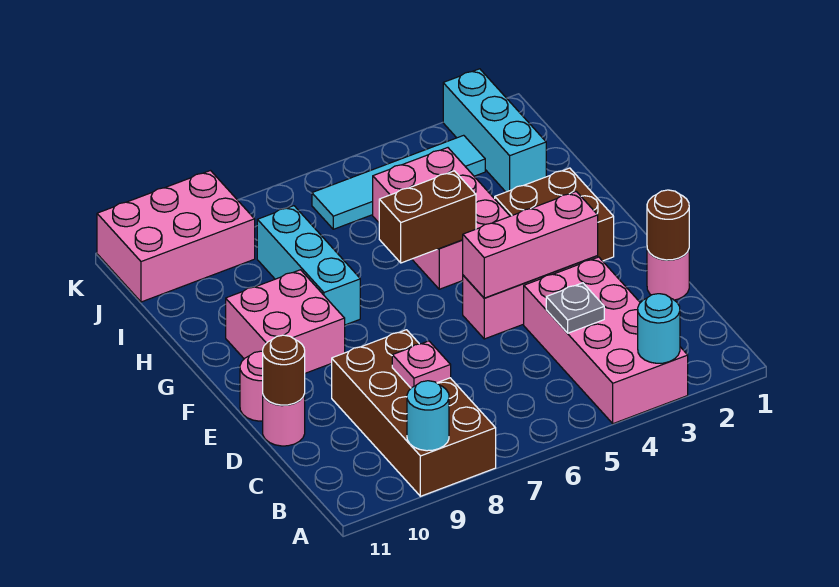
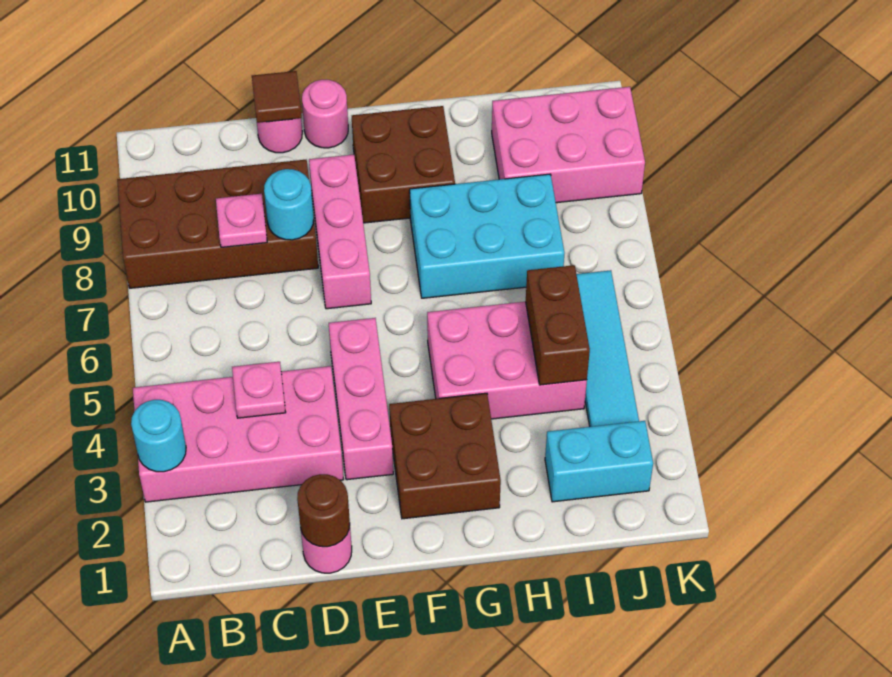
cyan 1x1 round brick [407,381,449,451] -> cyan 1x1 round brick moved to [264,169,314,240]
grey 1x1 plate [546,283,604,333] -> pink 1x1 plate [232,362,286,418]
brown 1x1 round brick [263,335,305,405] -> brown 1x1 tile [252,71,302,123]
pink 1x3 brick [463,192,598,298] -> pink 1x3 brick moved to [309,155,371,309]
pink 2x2 brick [226,270,345,373] -> brown 2x2 brick [352,106,455,223]
brown 1x2 brick [379,171,476,263] -> brown 1x2 brick moved to [526,265,590,385]
cyan 1x3 brick [257,206,360,325] -> cyan 2x3 brick [410,174,564,298]
cyan 1x3 brick [443,69,546,192] -> cyan 1x2 brick [545,421,653,502]
pink 2x3 brick [97,171,255,302] -> pink 2x3 brick turned to [492,87,645,203]

